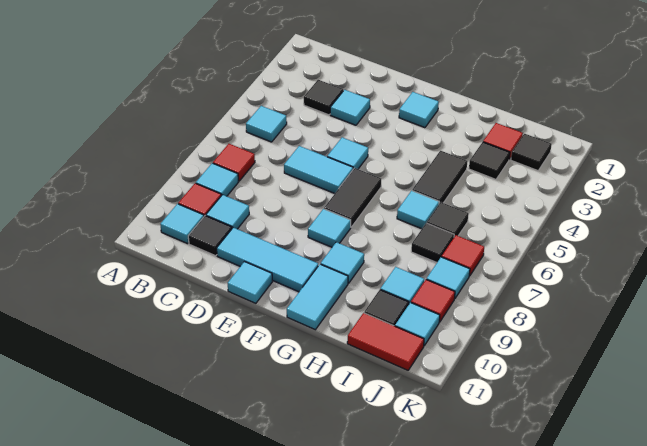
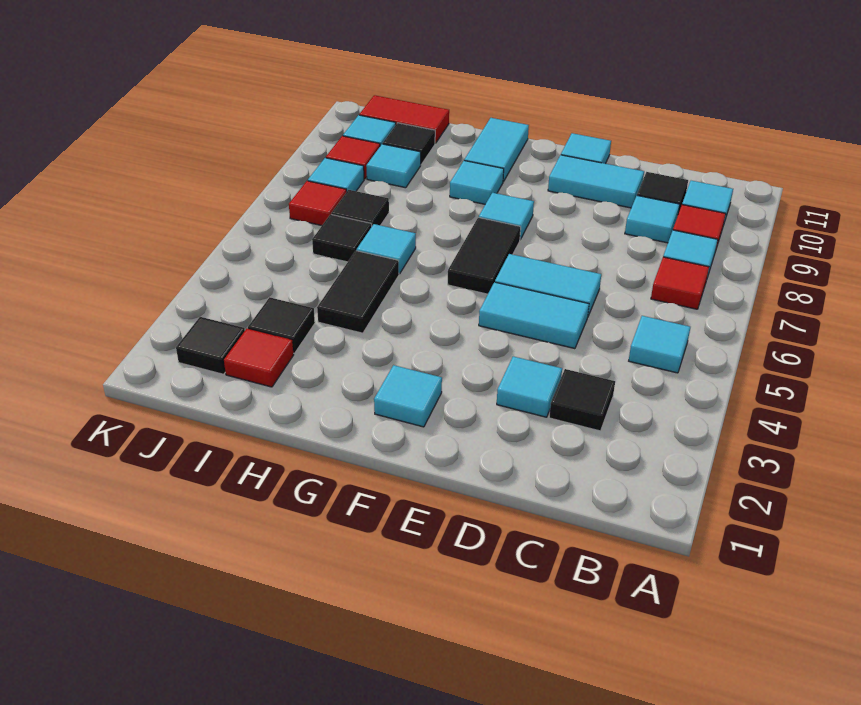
cyan 1x3 tile [217,227,318,292] -> cyan 1x2 tile [548,155,644,208]
cyan 1x1 tile [327,137,368,169] -> cyan 1x2 tile [479,282,589,349]

